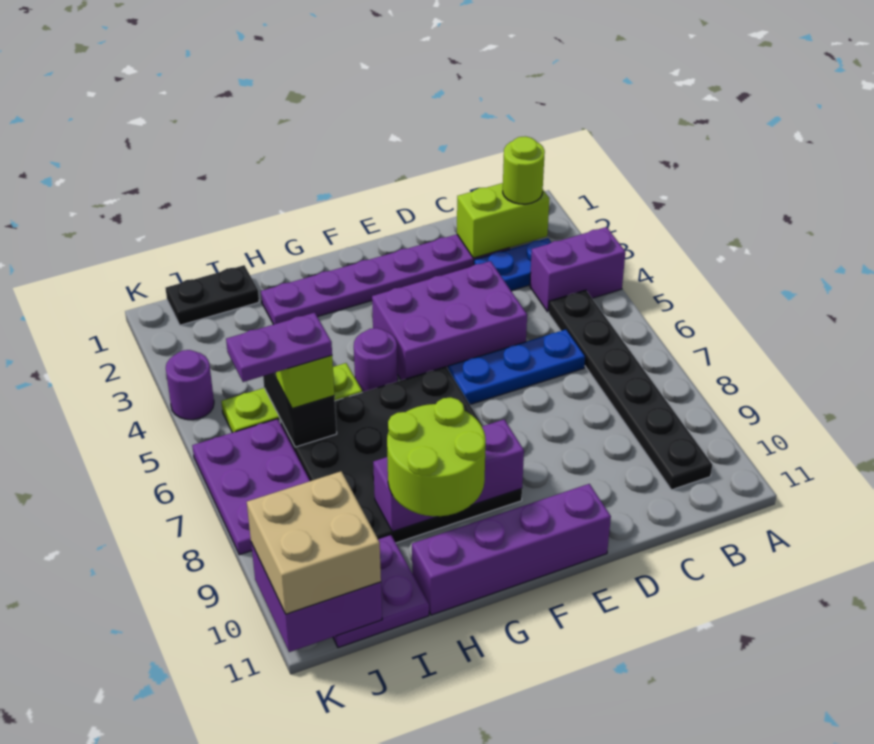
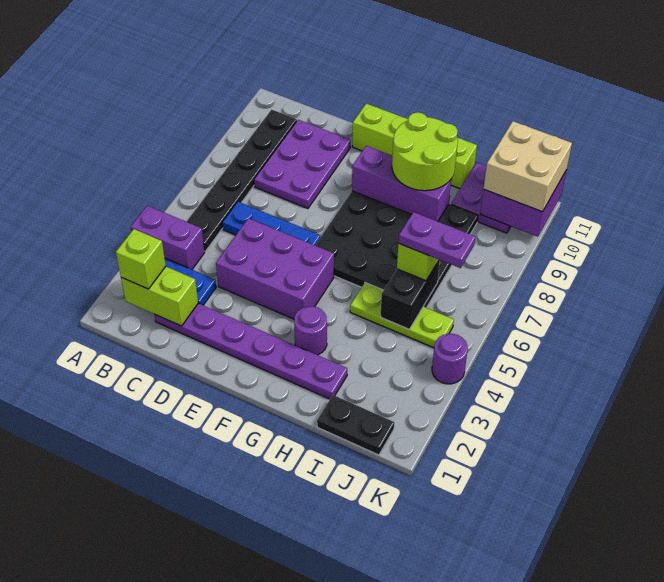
lime 1x1 round brick [503,136,545,204] -> lime 1x1 brick [116,229,166,289]
purple 1x4 brick [412,484,611,615] -> lime 1x4 brick [352,103,477,189]
purple 1x1 round brick [354,328,398,392] -> purple 1x1 round brick moved to [294,306,327,355]
purple 2x3 plate [192,419,310,555] -> purple 2x3 plate moved to [254,120,351,208]

